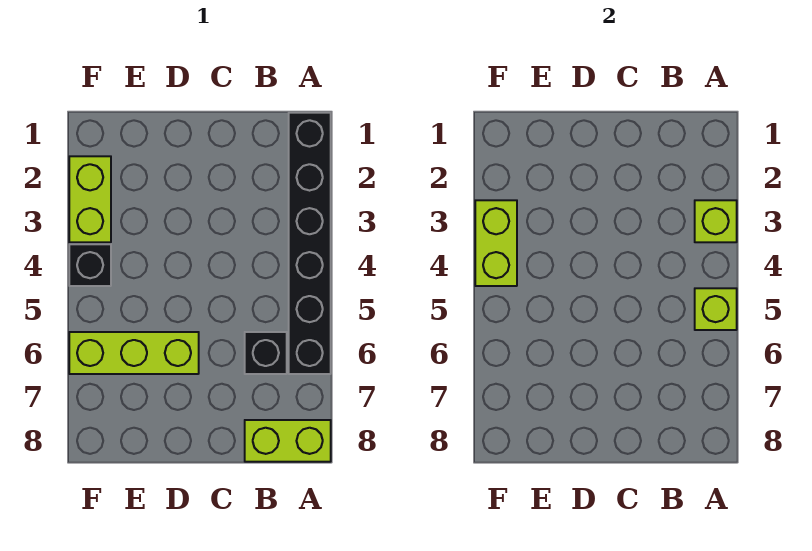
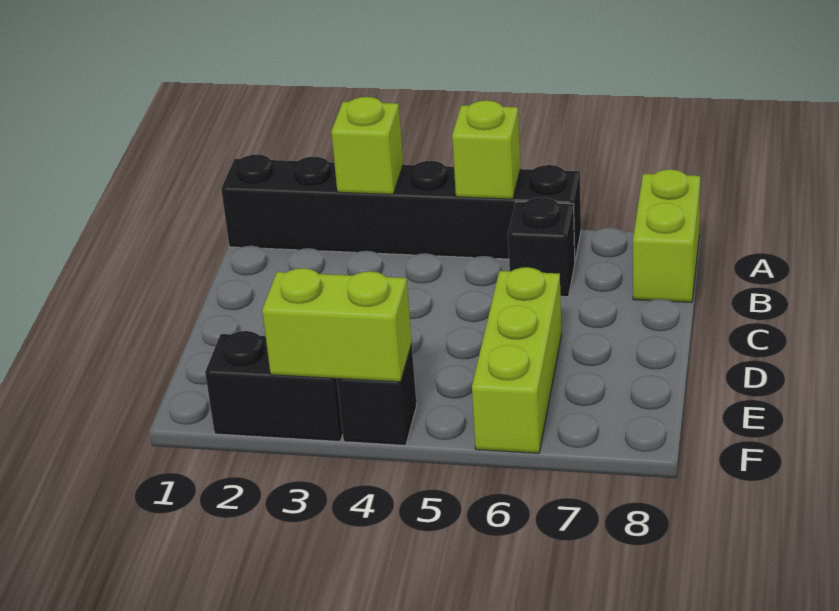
lime 1x2 brick [69,156,111,242] -> black 1x2 brick [205,331,343,442]

